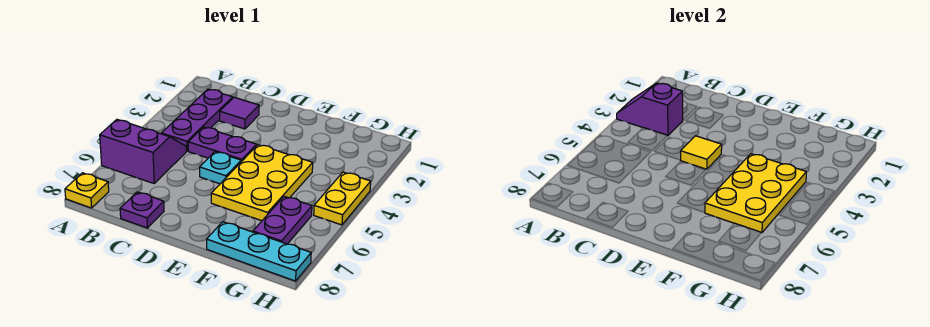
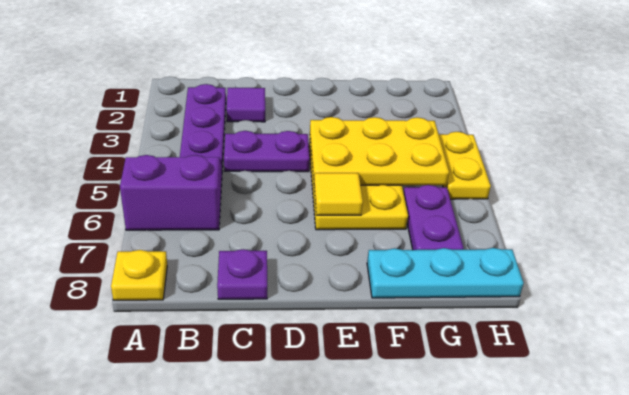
purple 1x2 slope [617,83,683,136] -> none
yellow 1x1 tile [681,136,722,169] -> yellow 1x1 tile moved to [314,173,363,215]
cyan 1x1 plate [200,152,241,184] -> none
yellow 2x3 plate [705,154,806,233] -> yellow 2x3 plate turned to [310,117,449,185]

